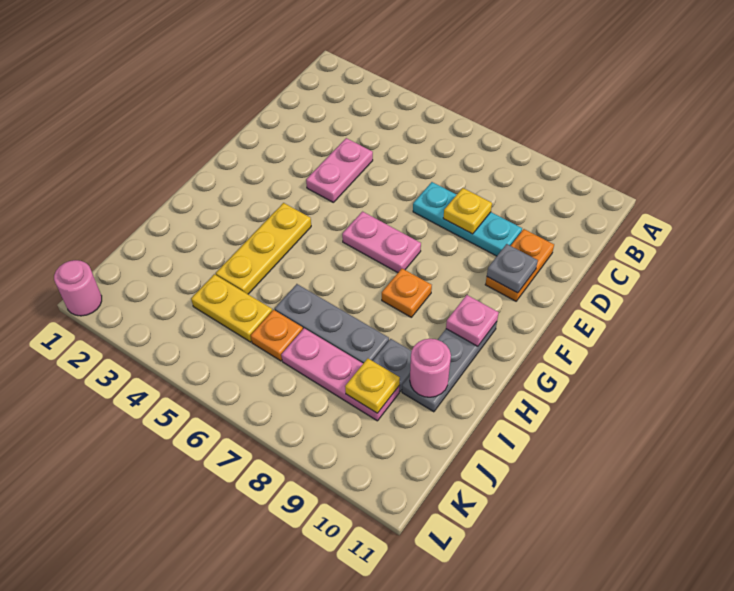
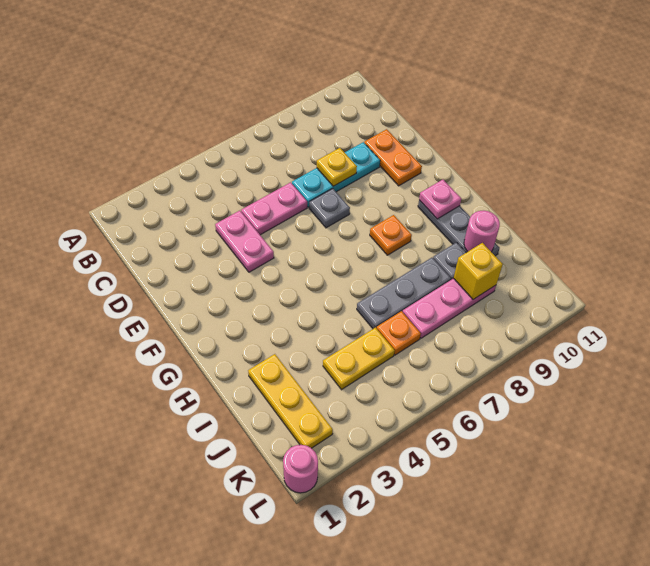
grey 1x1 plate [487,244,538,293] -> grey 1x1 plate moved to [309,189,350,228]
pink 1x2 plate [342,212,421,273] -> pink 1x2 plate moved to [241,182,307,235]
yellow 1x3 plate [216,203,311,294] -> yellow 1x3 plate moved to [248,354,333,448]
yellow 1x1 plate [345,359,400,413] -> yellow 1x1 brick [454,243,503,299]

